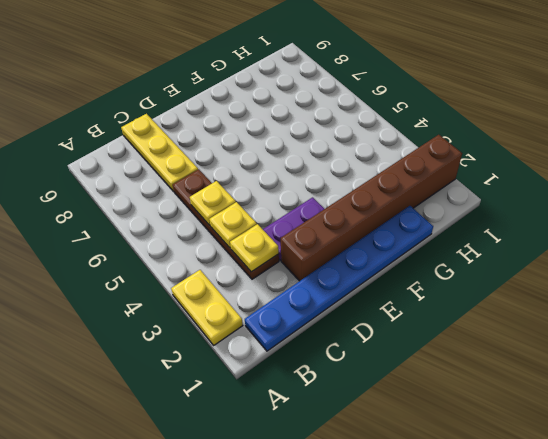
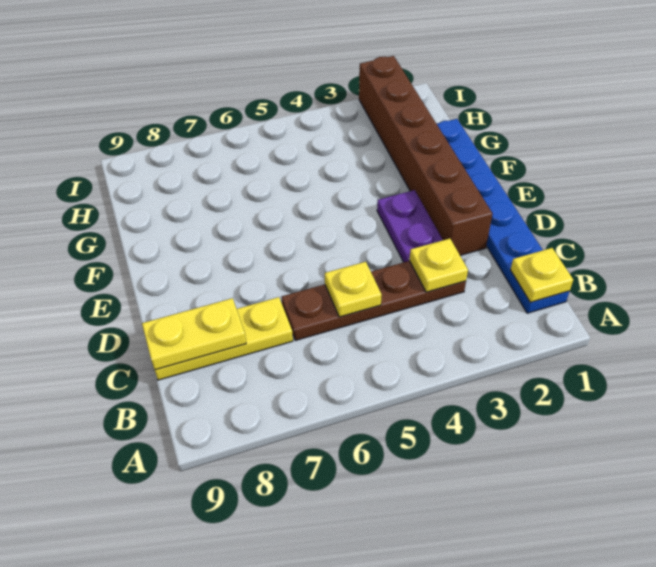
yellow 1x2 plate [171,270,243,345] -> yellow 1x2 plate moved to [142,298,246,370]
yellow 1x1 plate [209,202,257,248] -> yellow 1x1 plate moved to [511,248,573,302]

